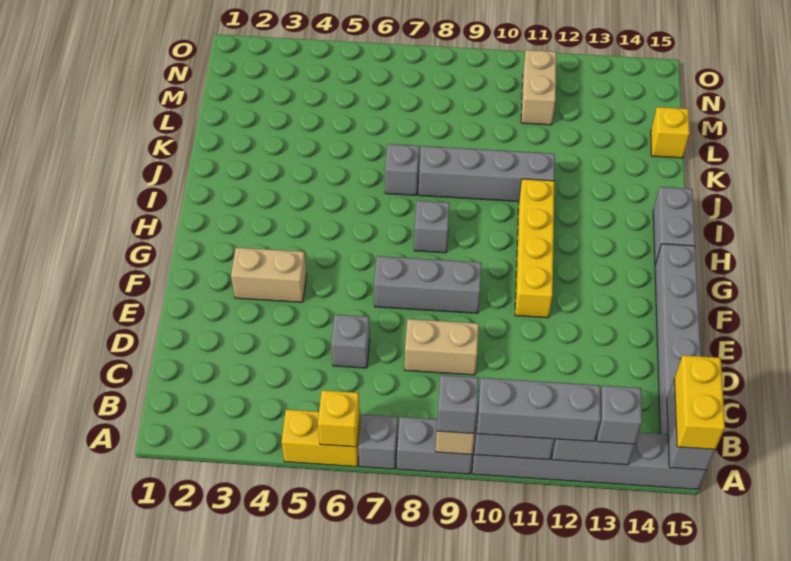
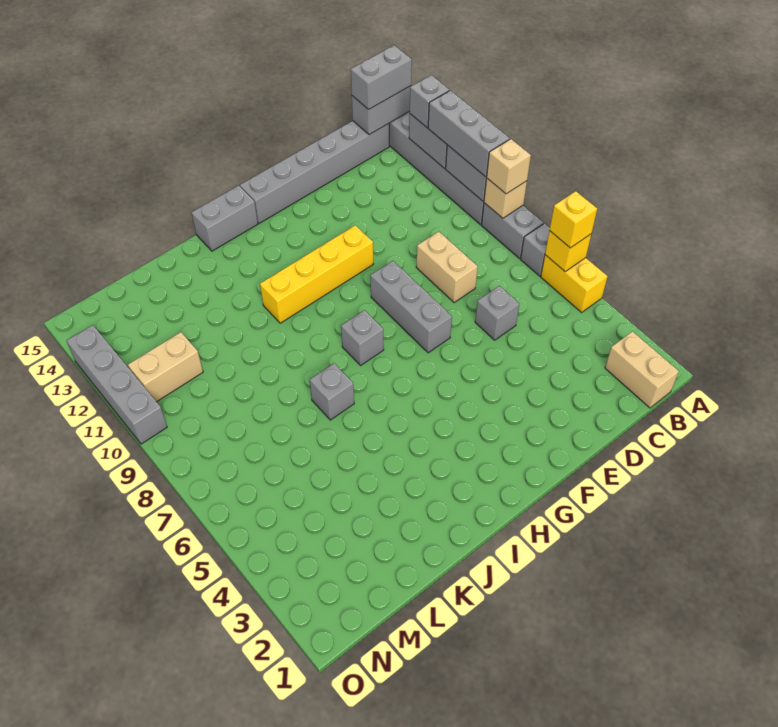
grey 1x1 brick [437,375,479,434] -> tan 1x1 brick [486,139,531,194]
yellow 1x2 brick [674,355,725,449] -> grey 1x2 brick [351,45,412,109]
tan 1x2 brick [231,247,307,302] -> tan 1x2 brick moved to [605,331,679,408]
grey 1x4 brick [419,146,555,201] -> grey 1x4 brick moved to [66,325,167,444]
yellow 1x1 brick [651,107,690,158] -> yellow 1x1 brick moved to [549,191,597,248]

